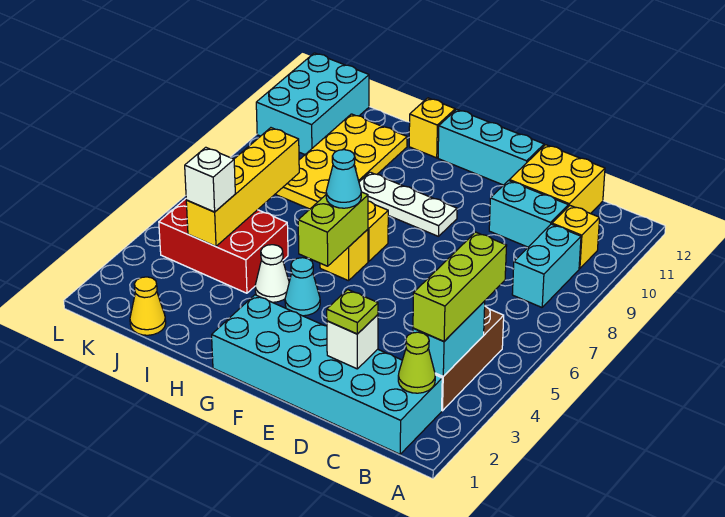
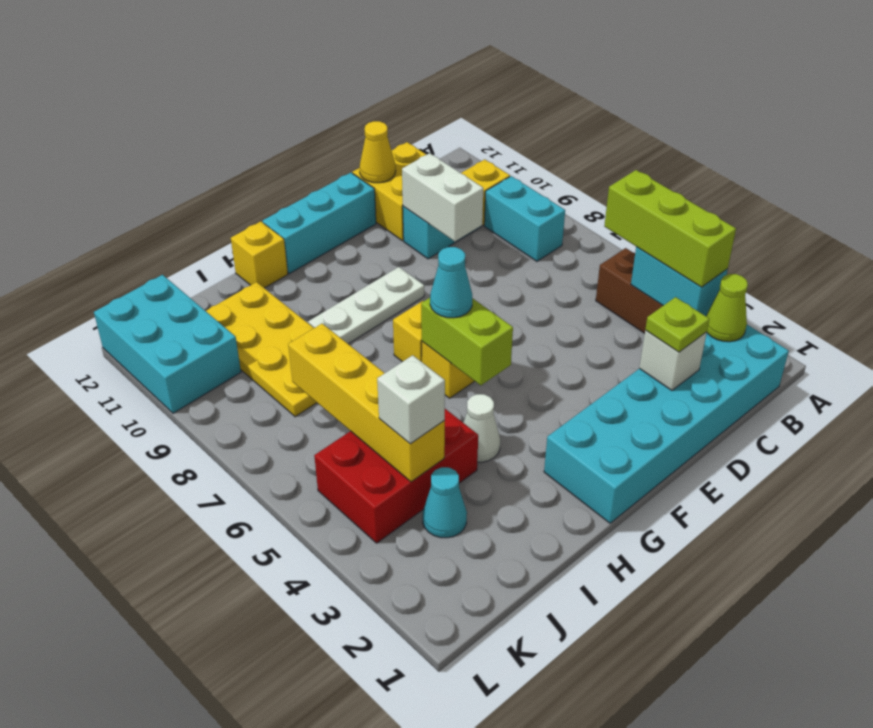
none -> white 1x2 brick [402,153,483,241]
cyan 1x1 cone [285,258,320,316] -> cyan 1x1 cone moved to [423,467,467,538]
yellow 1x1 cone [130,277,166,335] -> yellow 1x1 cone moved to [360,121,396,183]

